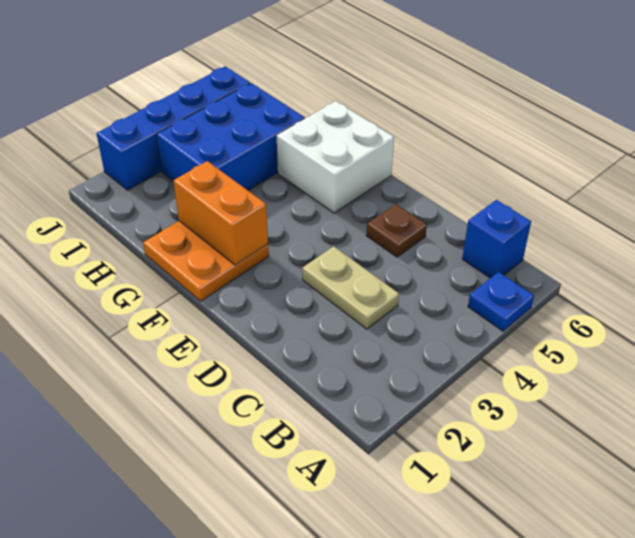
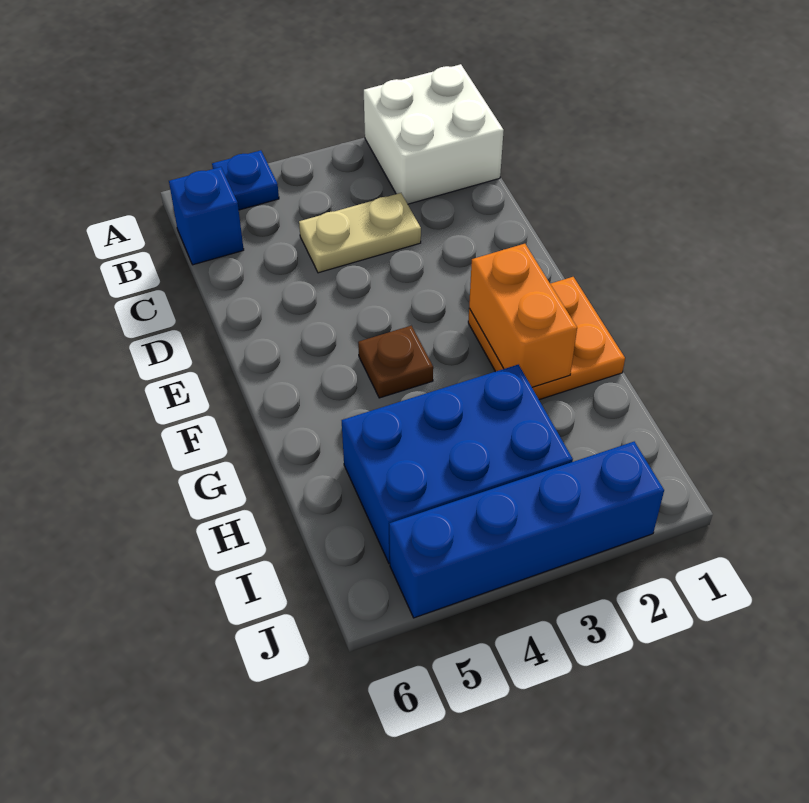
tan 1x2 plate [302,246,399,329] -> tan 1x2 plate turned to [299,193,421,273]
brown 1x1 plate [366,204,427,257] -> brown 1x1 plate moved to [358,326,433,398]
white 2x2 brick [277,101,394,213] -> white 2x2 brick moved to [364,64,504,204]

